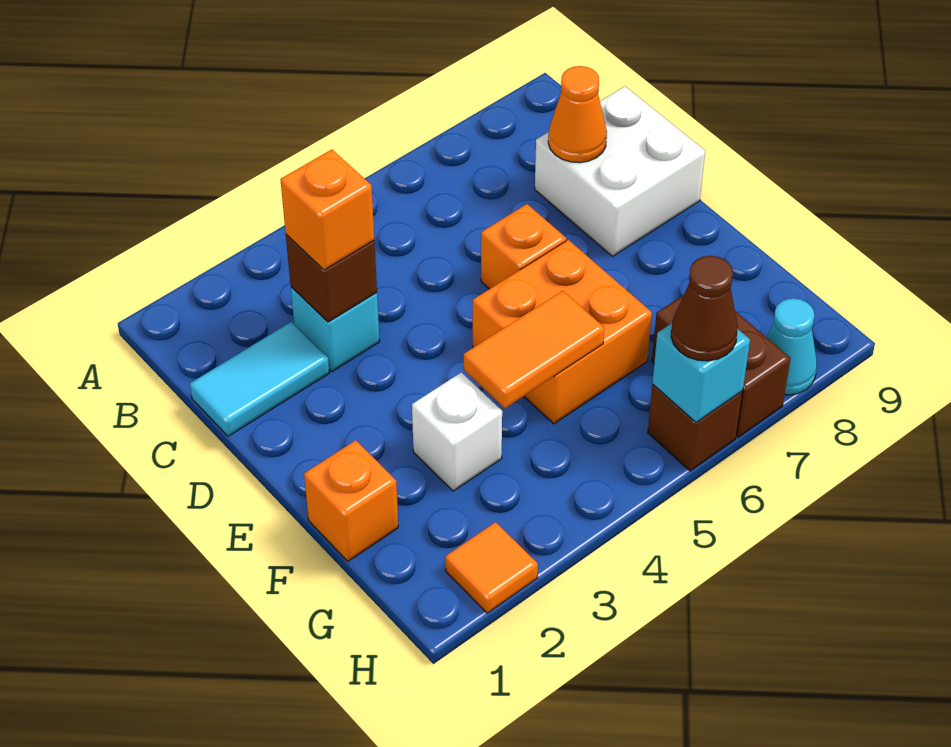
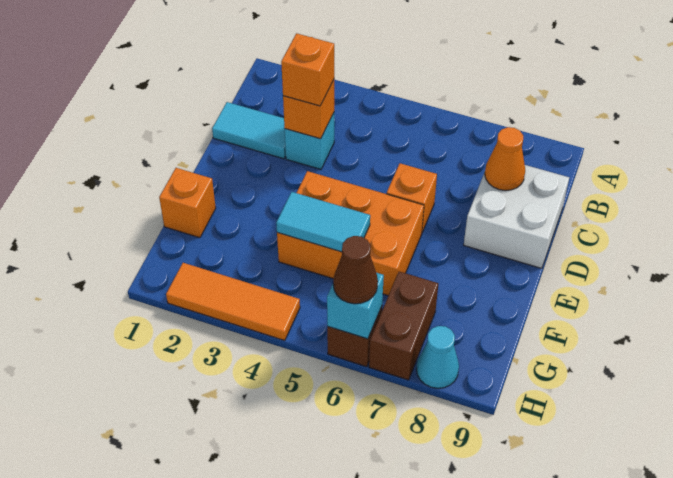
brown 1x1 brick [286,235,377,322] -> orange 1x1 brick [283,80,334,139]
orange 2x2 brick [473,240,652,424] -> orange 2x3 brick [277,171,424,296]
white 1x1 brick [412,372,502,491] -> none
orange 1x2 tile [464,291,604,408] -> cyan 1x2 tile [276,192,370,252]
orange 1x1 tile [445,522,538,613] -> orange 1x3 tile [166,263,300,341]

